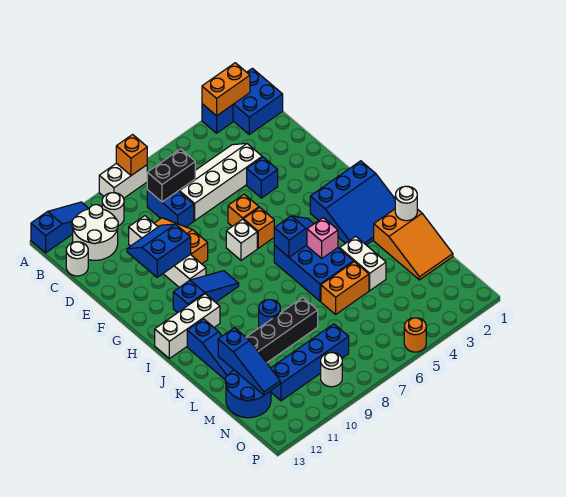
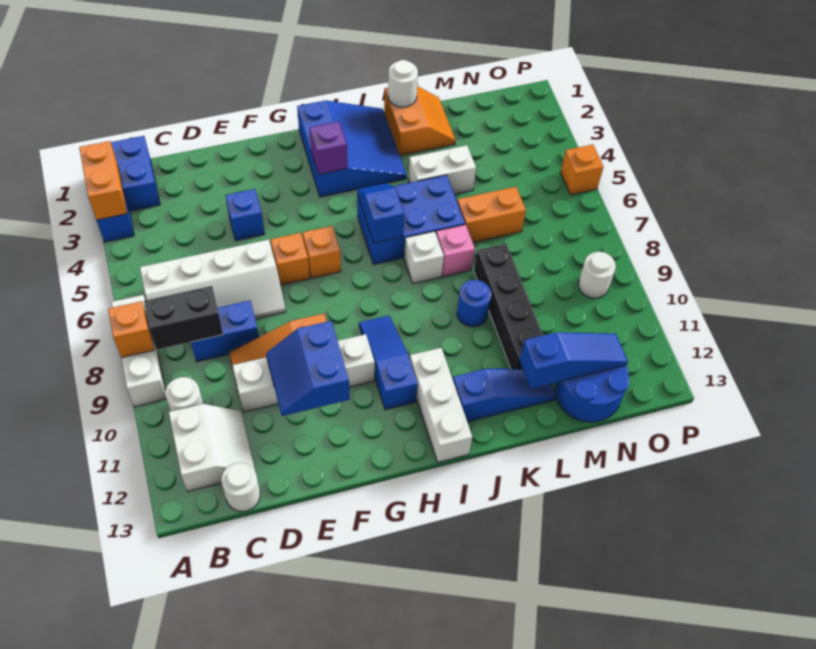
white 1x2 brick [99,163,147,198] -> white 1x3 brick [111,295,166,407]
blue 1x3 slope [31,202,89,253] -> none
white 2x2 round brick [72,205,118,260] -> white 2x2 slope [169,404,255,491]
white 2x4 slope [179,143,262,221] -> white 2x4 slope turned to [140,240,286,319]
black 1x2 brick [147,149,195,202] -> black 1x2 brick turned to [144,286,223,350]
white 1x1 brick [226,219,257,260] -> white 1x1 brick moved to [404,231,444,284]
none -> purple 1x1 brick [310,122,347,174]
pink 1x1 brick [307,218,338,258] -> pink 1x1 brick moved to [436,225,475,277]
orange 2x3 slope [374,209,453,280] -> orange 2x2 slope [384,86,456,156]
orange 1x2 brick [321,262,369,314] -> orange 1x2 brick turned to [457,187,526,243]
blue 1x4 brick [271,324,349,401] -> none
orange 1x1 round brick [404,318,426,352] -> orange 1x1 brick [561,144,603,195]

